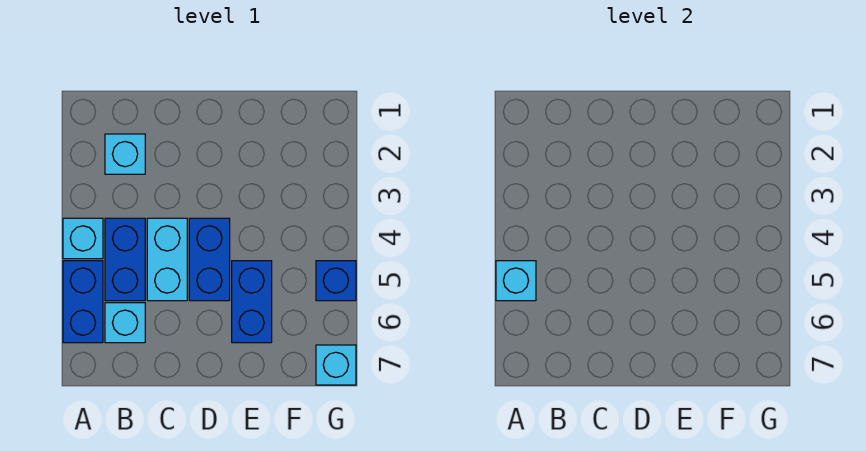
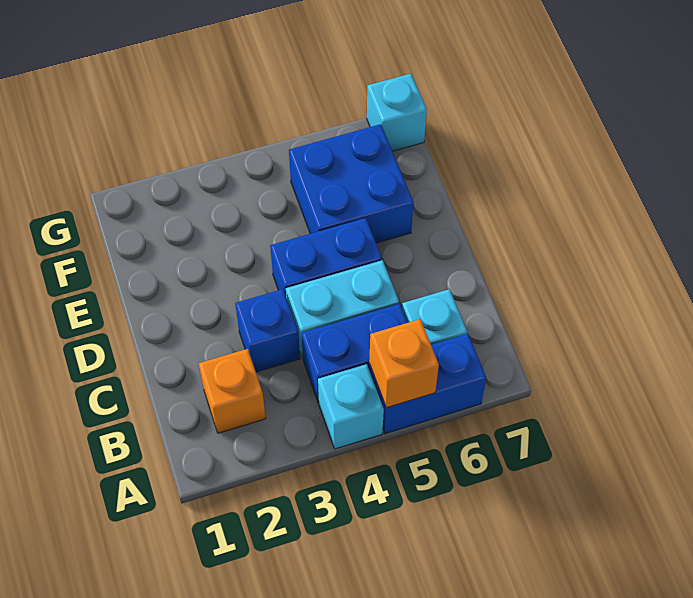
cyan 1x1 brick [496,261,536,301] -> orange 1x1 brick [369,319,439,408]
cyan 1x1 brick [105,134,145,174] -> orange 1x1 brick [199,349,266,433]
blue 1x2 brick [232,261,272,343] -> blue 2x2 brick [289,124,413,243]
blue 1x1 brick [316,261,356,301] -> blue 1x1 brick moved to [235,289,300,372]

